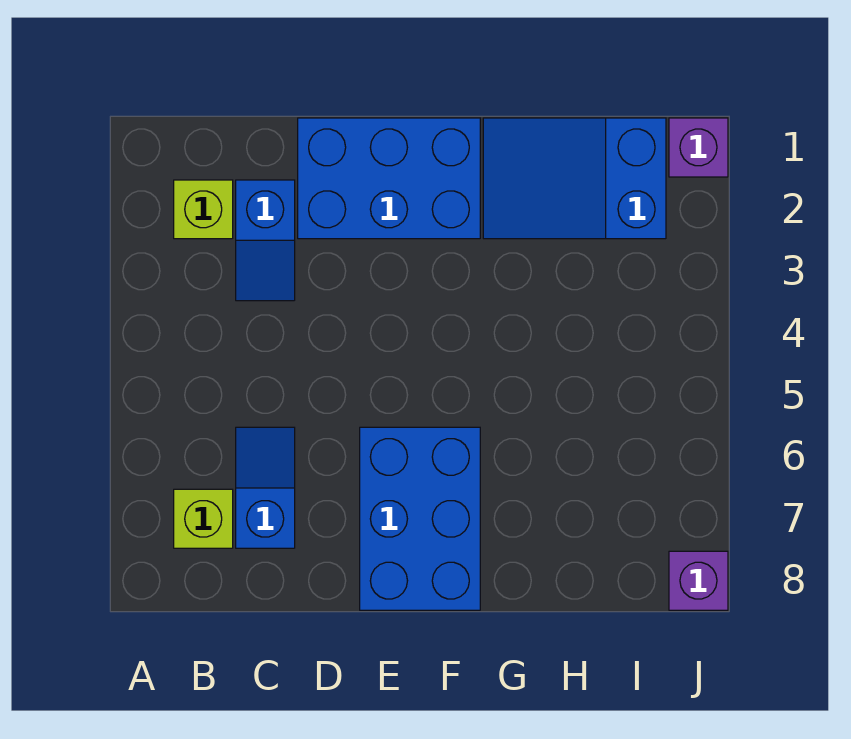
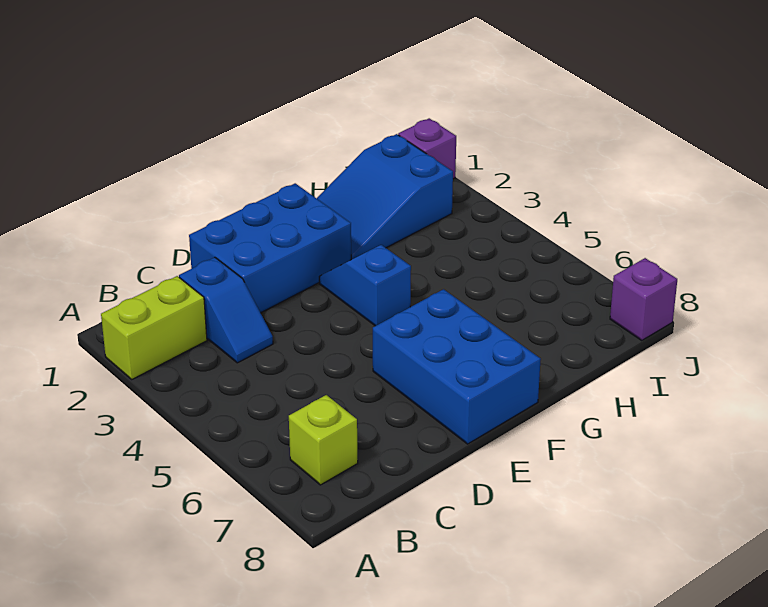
lime 1x1 brick [174,180,233,239] -> lime 1x2 brick [101,276,207,379]
blue 1x2 slope [236,427,295,548] -> blue 1x2 slope moved to [319,245,411,326]

